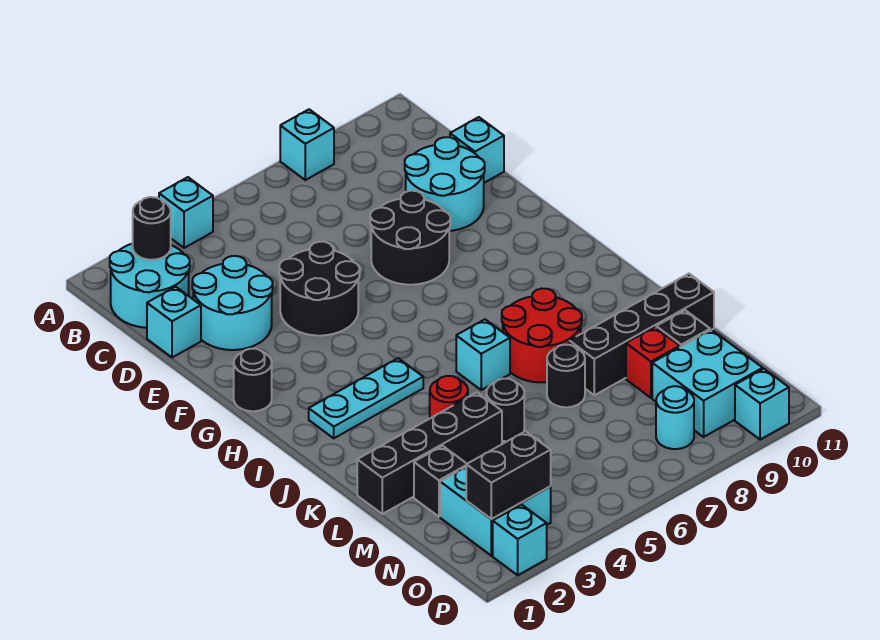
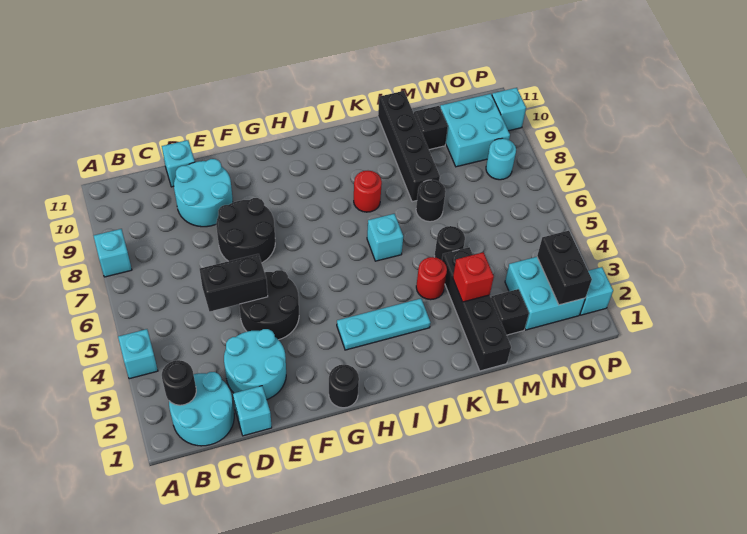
none -> black 1x2 brick [200,254,268,311]
cyan 1x3 plate [309,358,423,438] -> cyan 1x3 plate turned to [337,299,430,350]
red 2x2 round brick [502,288,582,382] -> red 1x1 round brick [354,171,382,212]
red 1x1 brick [626,327,680,398] -> red 1x1 brick moved to [453,252,494,302]

